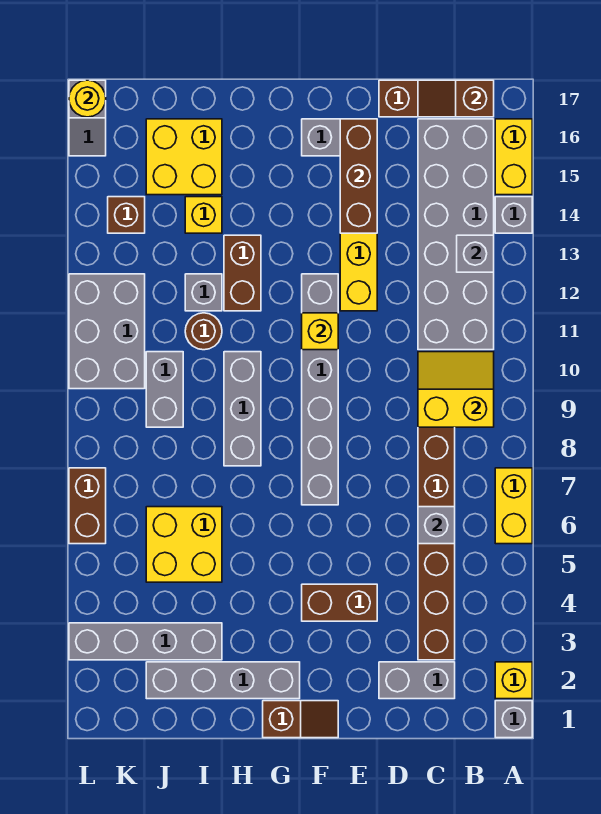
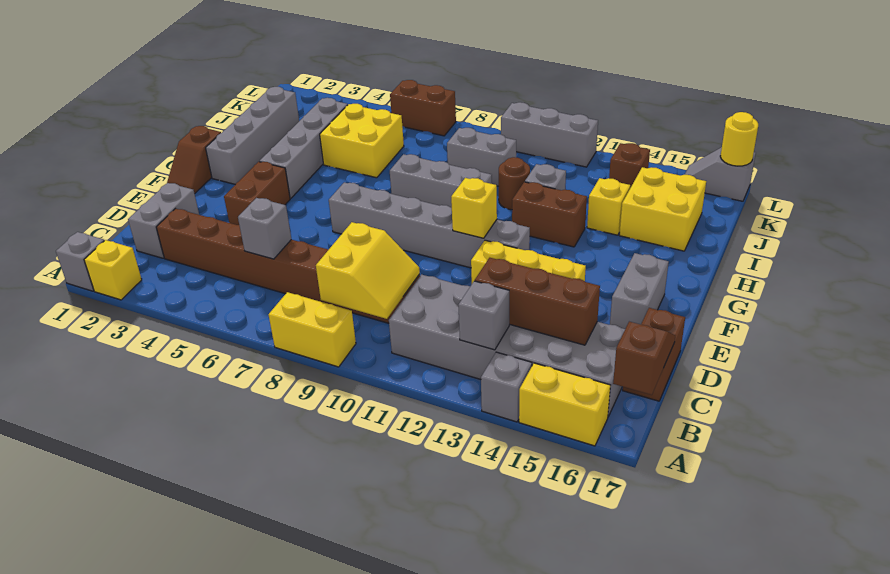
yellow 1x2 brick [495,468,532,544] -> yellow 1x2 brick moved to [269,292,356,367]
brown 1x3 brick [340,119,377,233] -> brown 1x3 brick moved to [475,258,600,345]
grey 1x4 brick [69,623,222,660] -> grey 1x4 brick moved to [260,98,348,198]
grey 2x3 brick [69,274,145,389] -> grey 1x3 brick [501,102,598,167]

